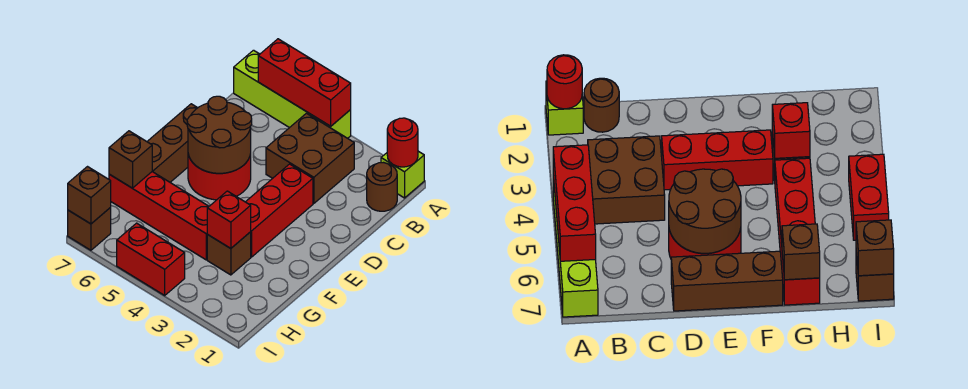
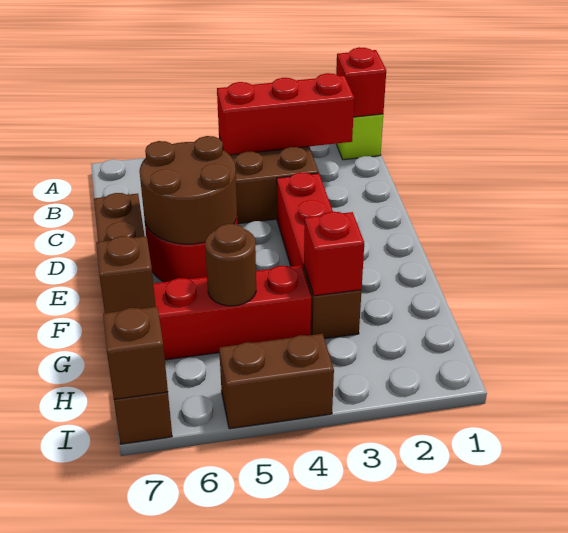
red 1x1 round brick [387,118,418,167] -> red 1x1 brick [336,47,386,117]
lime 1x4 brick [234,50,351,138] -> none
red 1x3 brick [258,39,351,126] -> red 1x3 brick moved to [217,73,354,155]
brown 1x1 round brick [367,163,397,211] -> brown 1x1 round brick moved to [205,224,256,306]
red 1x2 brick [117,223,185,295] -> brown 1x2 brick [219,334,334,429]

